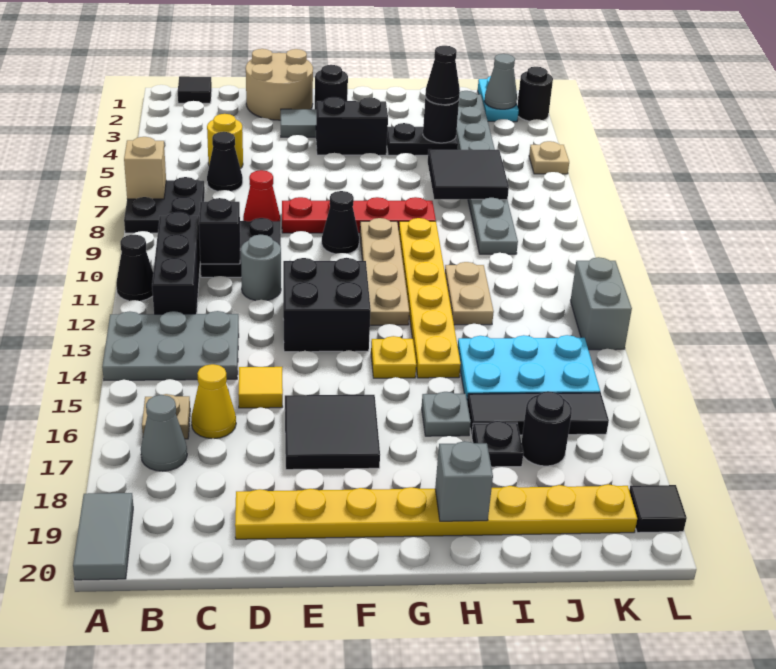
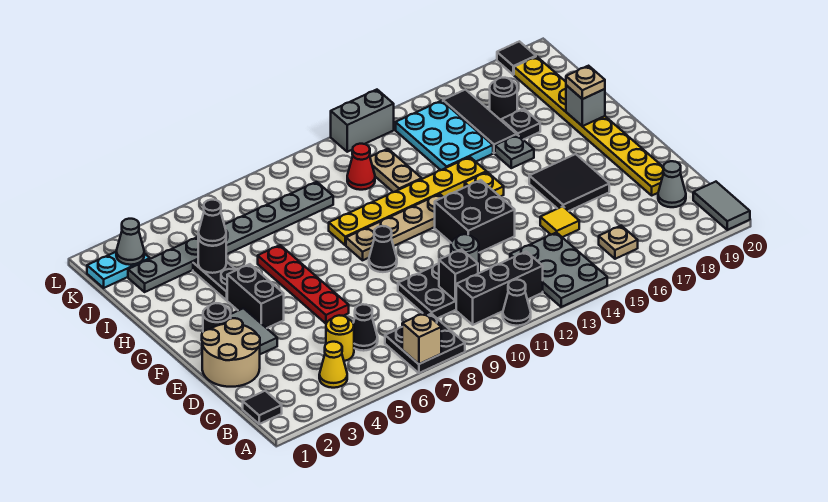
grey 1x2 tile [73,493,133,580] -> grey 1x2 tile turned to [693,182,750,230]
grey 1x1 cone [141,395,187,471] -> grey 1x1 cone moved to [658,161,686,207]
yellow 1x1 cone [191,364,236,439] -> yellow 1x1 cone moved to [319,342,347,388]
red 1x1 cone [243,170,280,221] -> red 1x1 cone moved to [347,144,375,190]
red 1x4 plate [282,197,436,233] -> red 1x4 plate moved to [258,245,349,323]
black 2x2 tile [428,149,509,200] -> none
tan 1x2 plate [445,262,494,325] -> tan 1x2 plate turned to [370,149,422,192]
black 1x1 round brick [517,67,553,121] -> none
tan 1x1 plate [529,141,569,174] -> tan 1x1 plate moved to [566,66,605,99]

